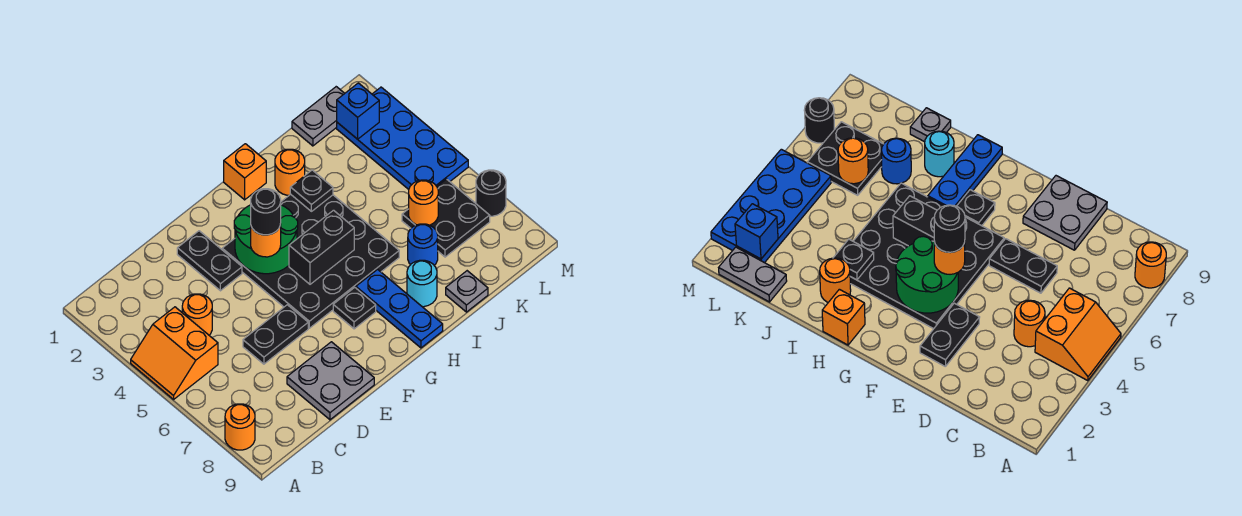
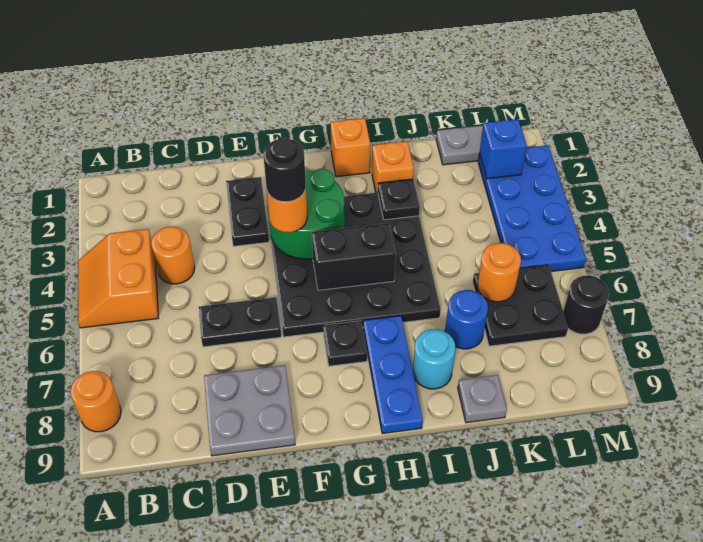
orange 1x1 round brick [275,149,305,195] -> orange 1x1 brick [372,141,414,193]

